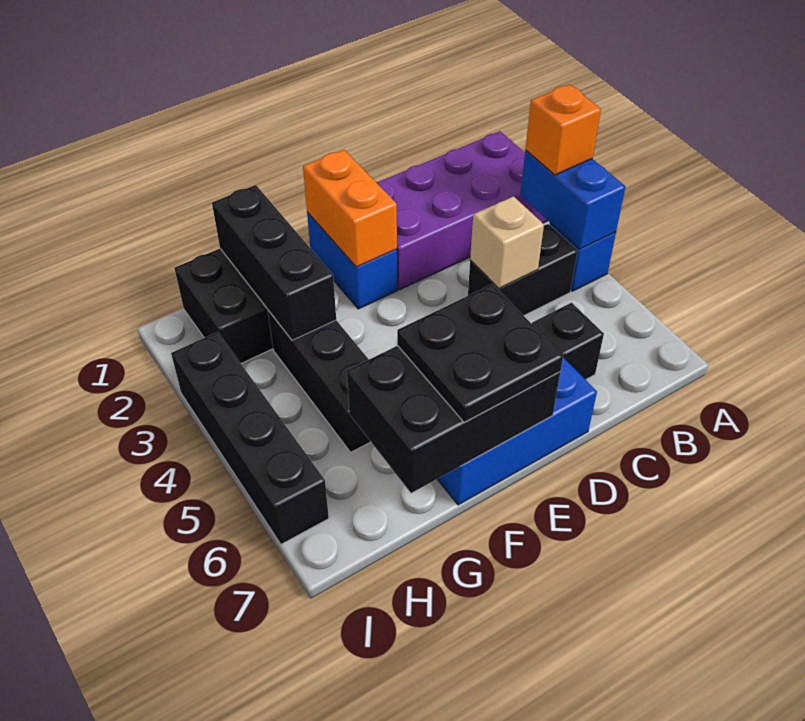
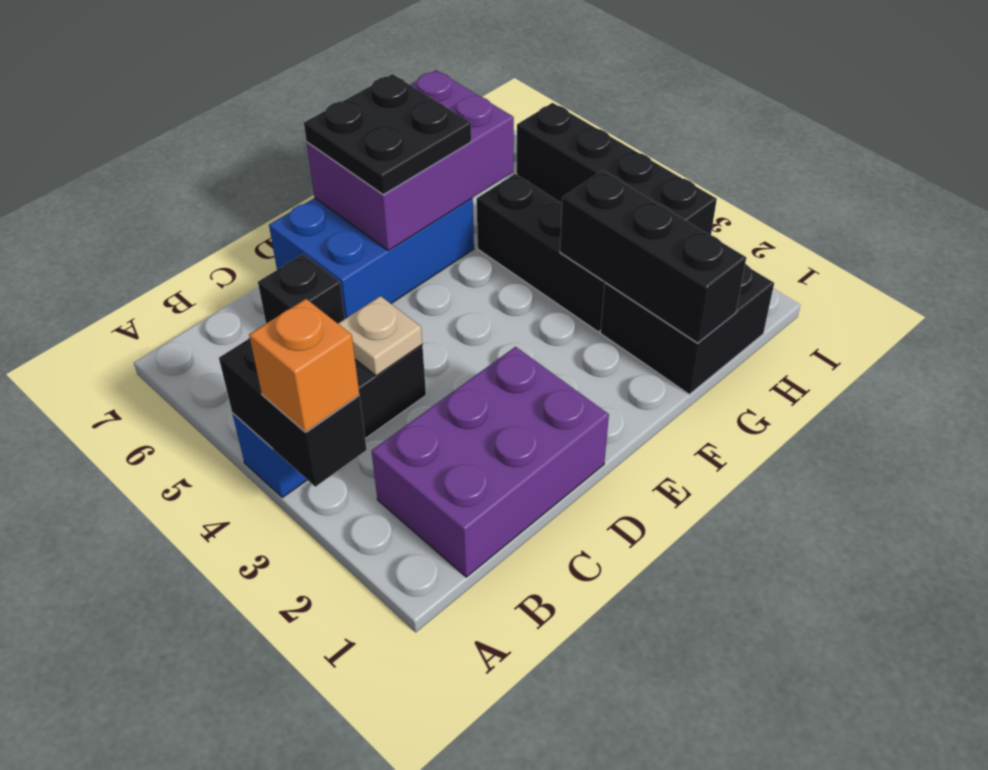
purple 2x4 brick [376,131,548,290] -> purple 2x3 brick [371,347,609,577]
blue 1x2 brick [520,150,625,249] -> black 1x2 brick [219,338,367,487]
tan 1x1 brick [470,196,544,288] -> tan 1x1 plate [338,296,422,376]
blue 1x2 brick [307,212,397,309] -> none
orange 1x2 brick [303,150,397,267] -> none
black 2x3 brick [347,346,560,493] -> purple 2x3 brick [307,70,514,251]

